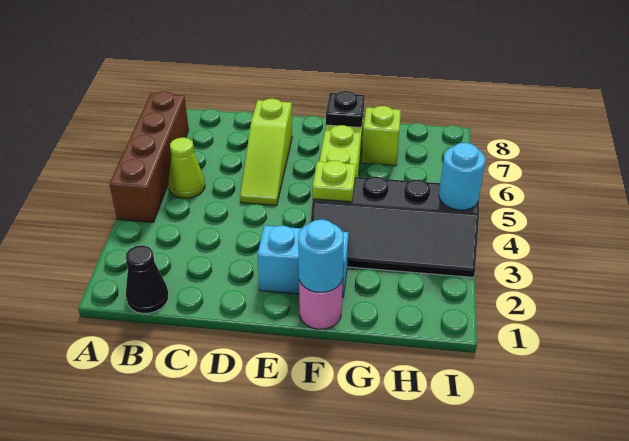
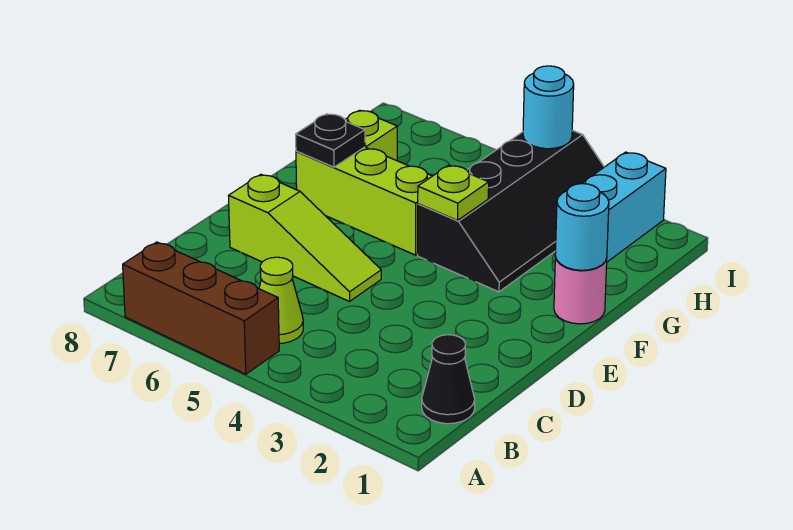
brown 1x4 brick [109,91,189,222] -> brown 1x3 brick [123,242,279,374]
cyan 1x2 brick [258,226,348,298] -> cyan 1x2 brick moved to [582,152,666,262]

